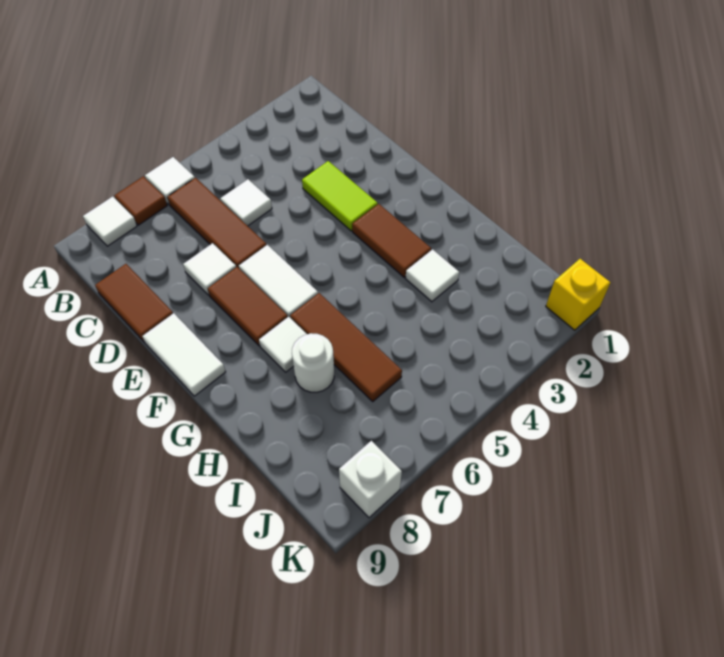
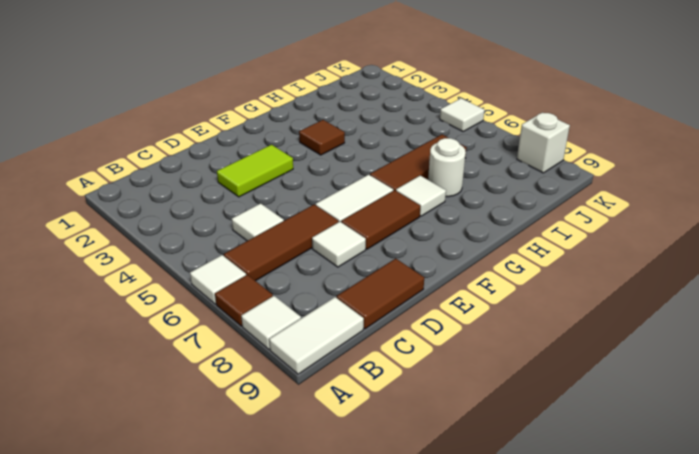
white 1x2 tile [143,313,226,396] -> white 1x2 tile moved to [269,297,364,374]
brown 1x2 tile [352,204,431,277] -> brown 1x1 tile [299,120,345,155]
white 1x1 tile [405,249,459,302] -> white 1x1 tile moved to [440,98,485,132]
yellow 1x1 brick [546,259,611,330] -> none

